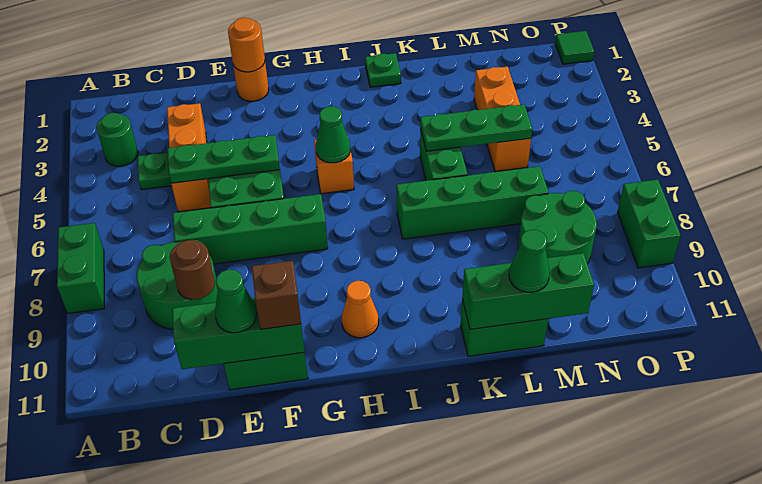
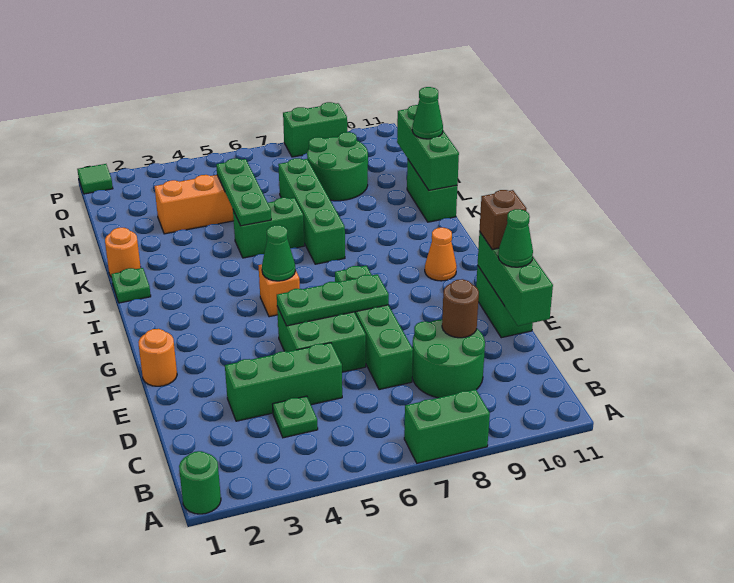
green 1x1 round brick [97,113,138,166] -> green 1x1 round brick moved to [179,451,221,514]
orange 1x3 brick [167,103,211,212] -> green 1x3 brick [225,343,342,421]
green 1x3 plate [168,135,280,184] -> green 1x3 plate turned to [277,274,389,326]
orange 1x1 round brick [228,18,265,72] -> orange 1x1 round brick moved to [105,228,141,277]

